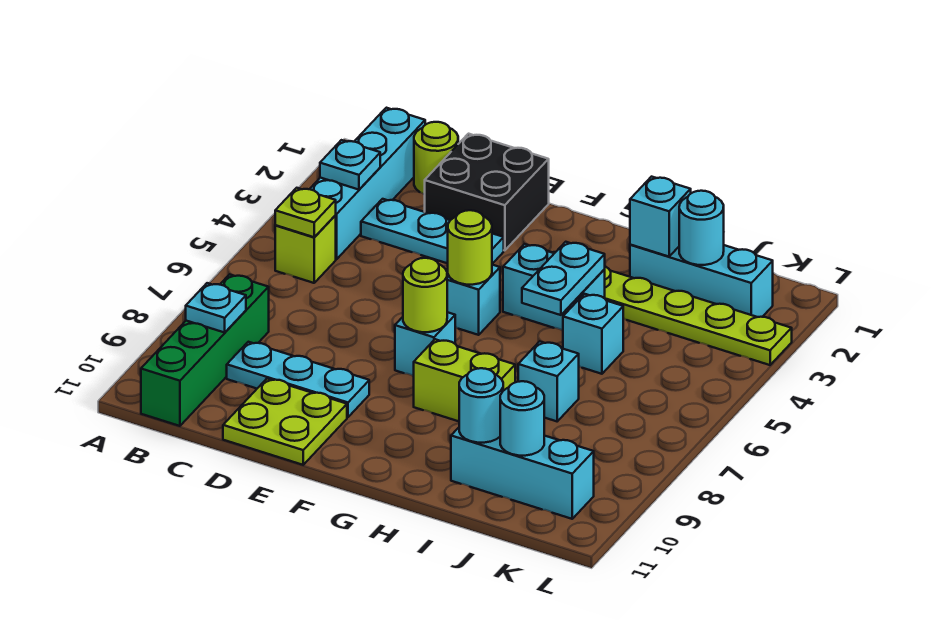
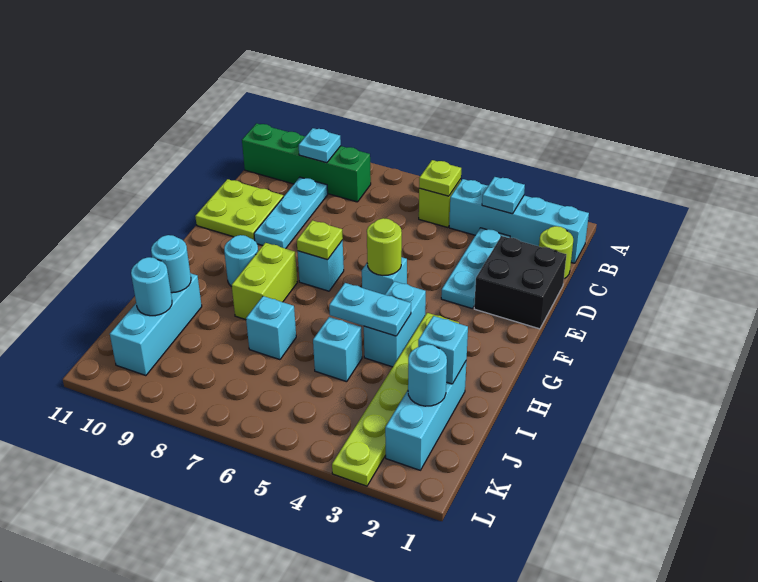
lime 1x1 round brick [403,258,447,332] -> lime 1x1 plate [297,220,343,260]
none -> cyan 1x1 round brick [224,235,258,287]

